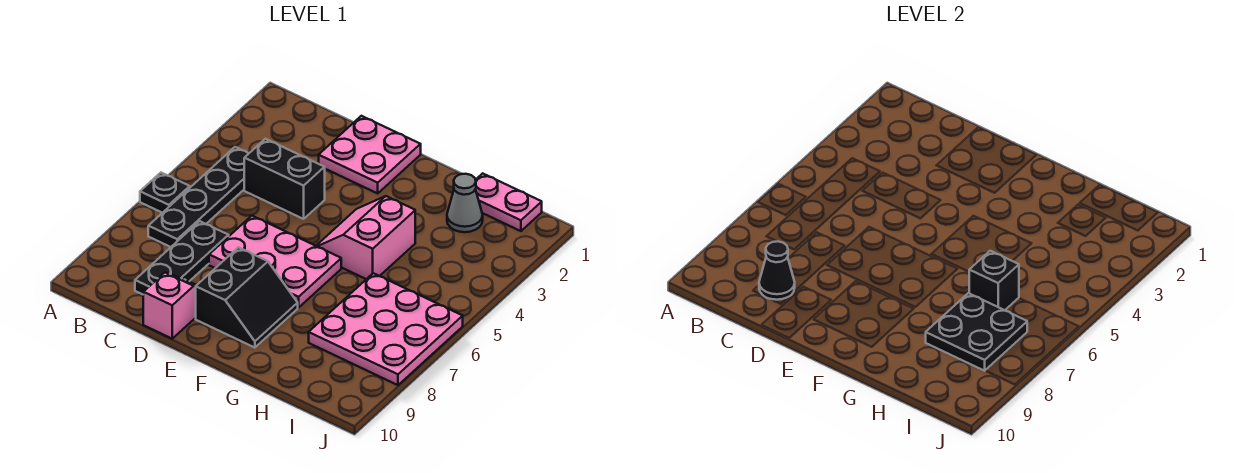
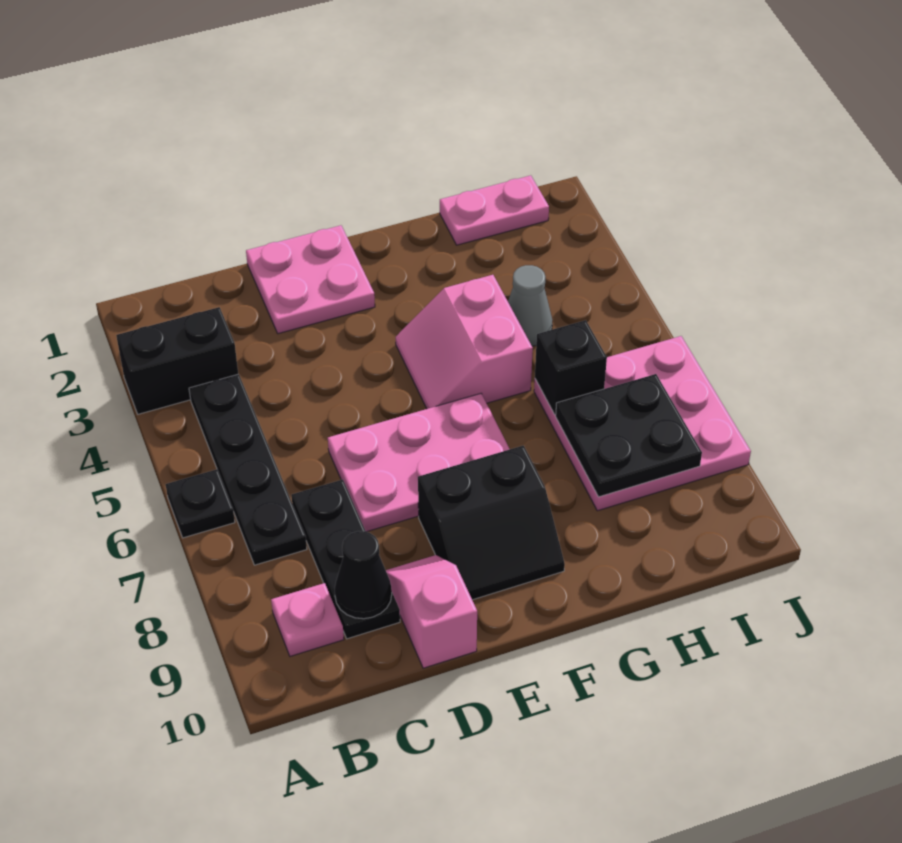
none -> pink 1x1 plate [271,583,344,656]
black 1x2 brick [244,139,325,219] -> black 1x2 brick moved to [116,307,238,414]
black 2x2 slope [196,247,298,348] -> black 2x2 slope turned to [418,445,565,600]
grey 1x1 cone [447,174,483,232] -> grey 1x1 cone moved to [508,265,552,346]

